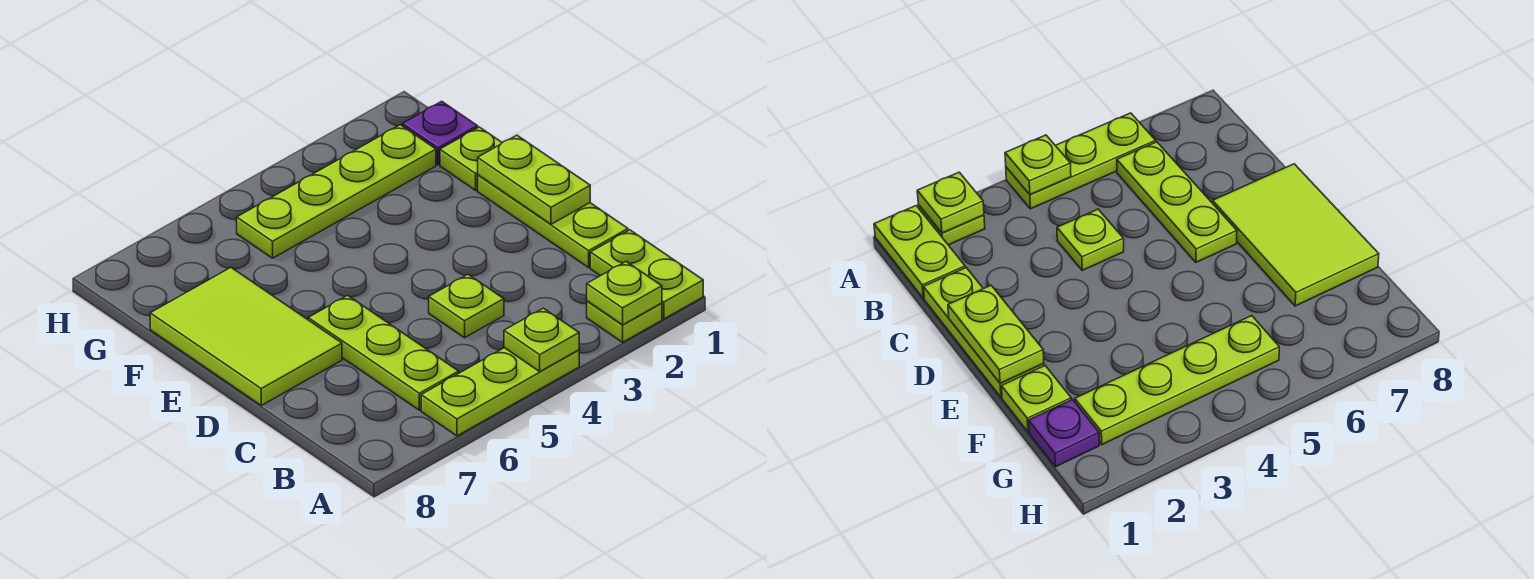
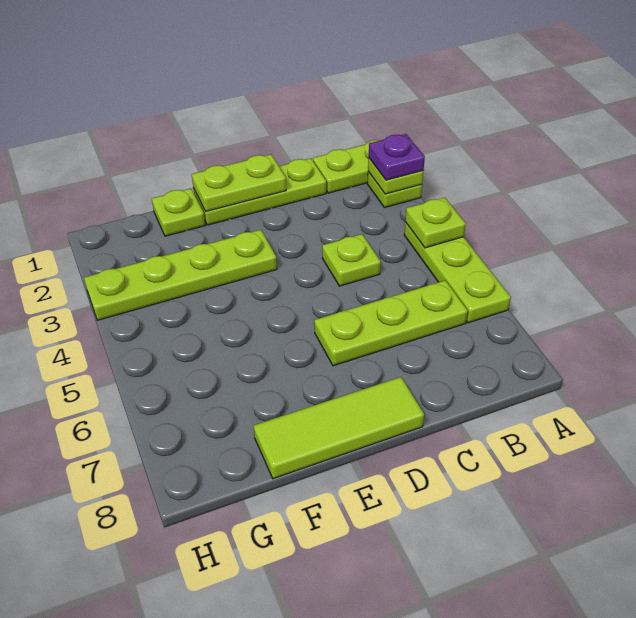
lime 2x3 tile [150,267,342,405] -> lime 1x3 tile [254,377,424,479]
purple 1x1 plate [402,101,478,165] -> purple 1x1 plate moved to [369,134,425,180]
lime 1x4 plate [237,125,436,258] -> lime 1x4 plate turned to [84,230,277,320]

